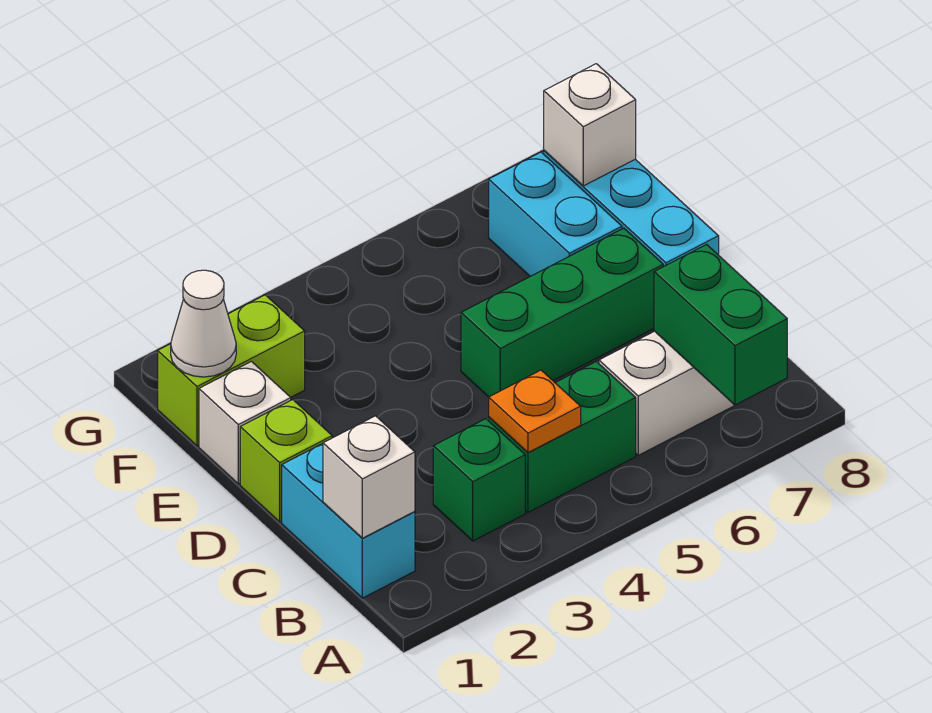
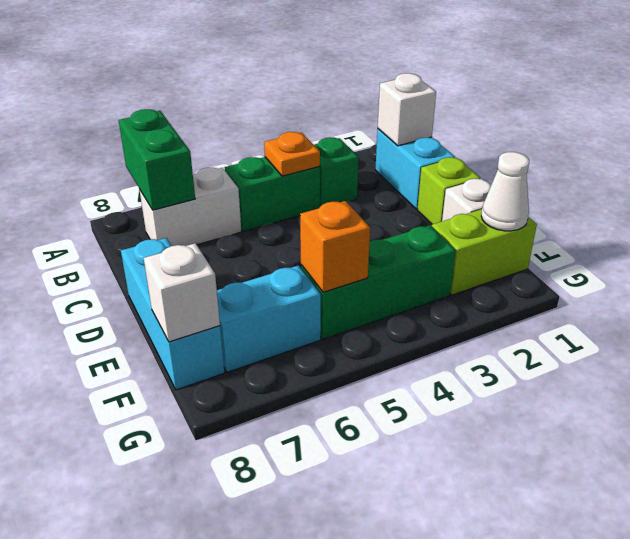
green 1x3 brick [461,228,663,397] -> green 1x3 brick moved to [301,225,456,339]
cyan 1x2 brick [489,152,622,276] -> cyan 1x2 brick turned to [217,265,321,372]
none -> orange 1x1 brick [300,201,370,292]

